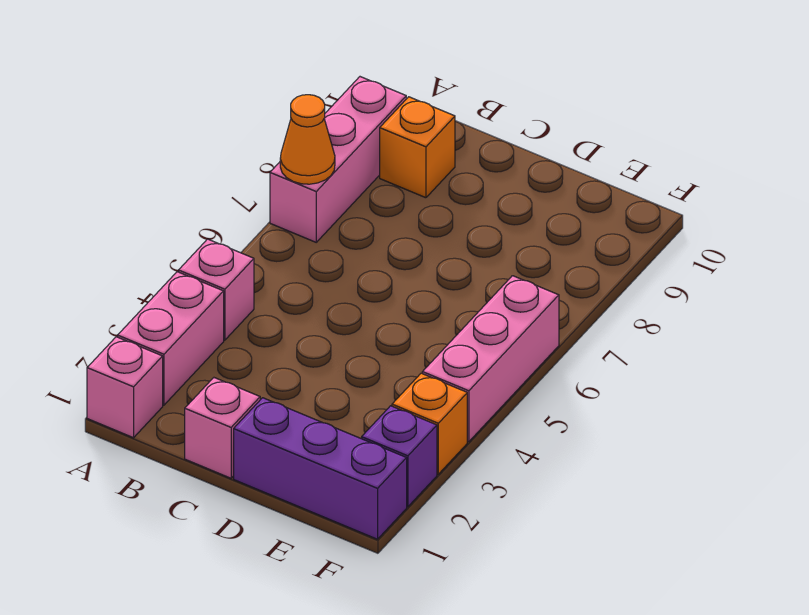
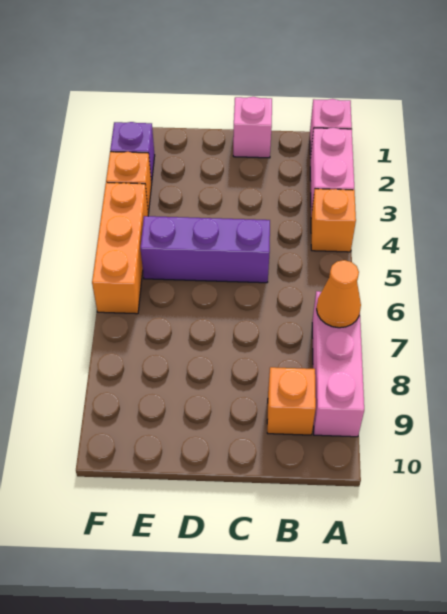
pink 1x1 brick [179,239,254,340] -> orange 1x1 brick [311,189,356,252]
purple 1x3 brick [234,398,407,539] -> purple 1x3 brick moved to [140,216,270,283]
pink 1x3 brick [422,276,559,442] -> orange 1x3 brick [92,183,148,314]

